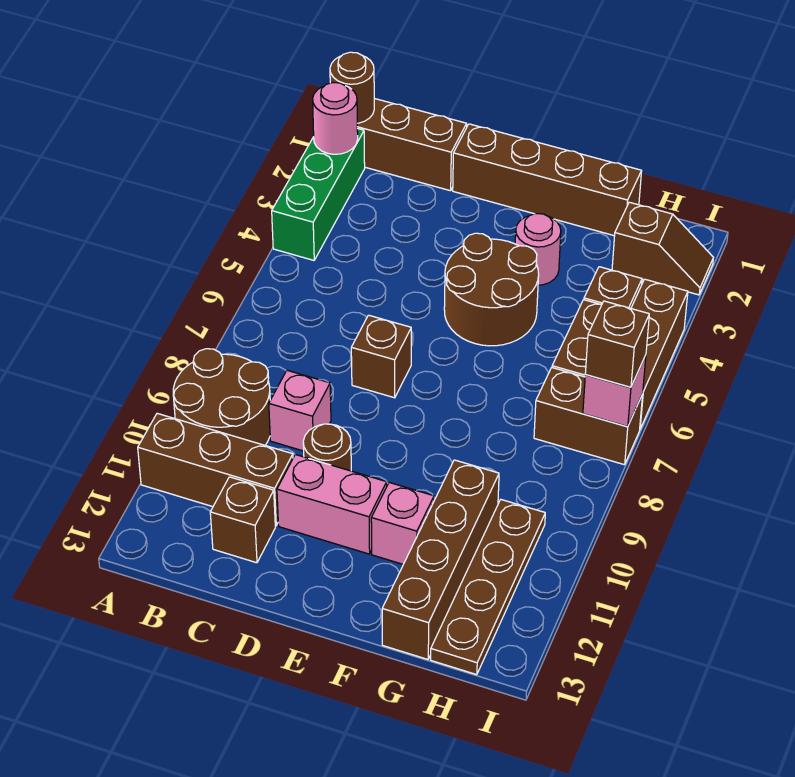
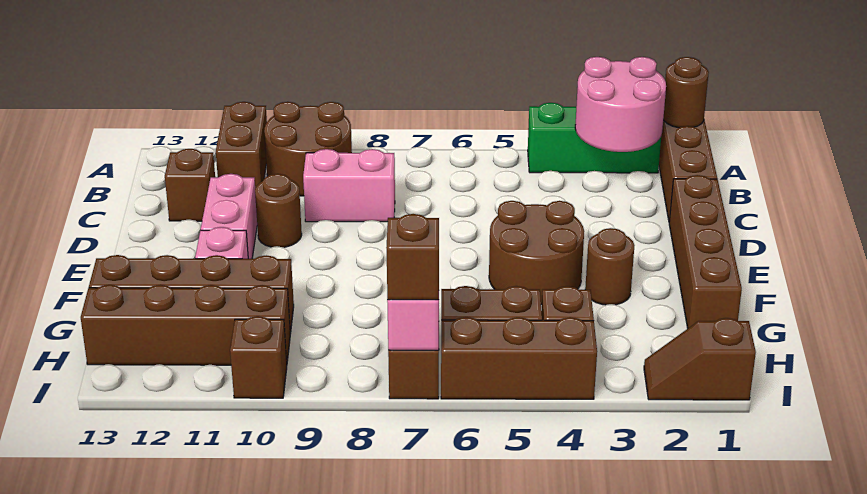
pink 1x1 round brick [313,83,358,154] -> pink 2x2 round brick [575,57,666,152]
brown 1x3 brick [138,413,293,526] -> brown 1x2 brick [216,102,267,188]
pink 1x1 brick [269,370,331,451] -> pink 1x2 brick [303,149,395,222]
brown 1x1 brick [351,315,411,398] -> brown 1x1 brick moved to [230,316,287,398]
pink 1x1 round brick [515,214,561,285] -> brown 1x1 round brick [585,228,634,305]
brown 1x2 slope [612,202,713,295] -> brown 1x2 slope turned to [644,318,756,400]
brown 1x4 plate [431,500,545,675] -> brown 1x4 brick [81,285,290,365]

